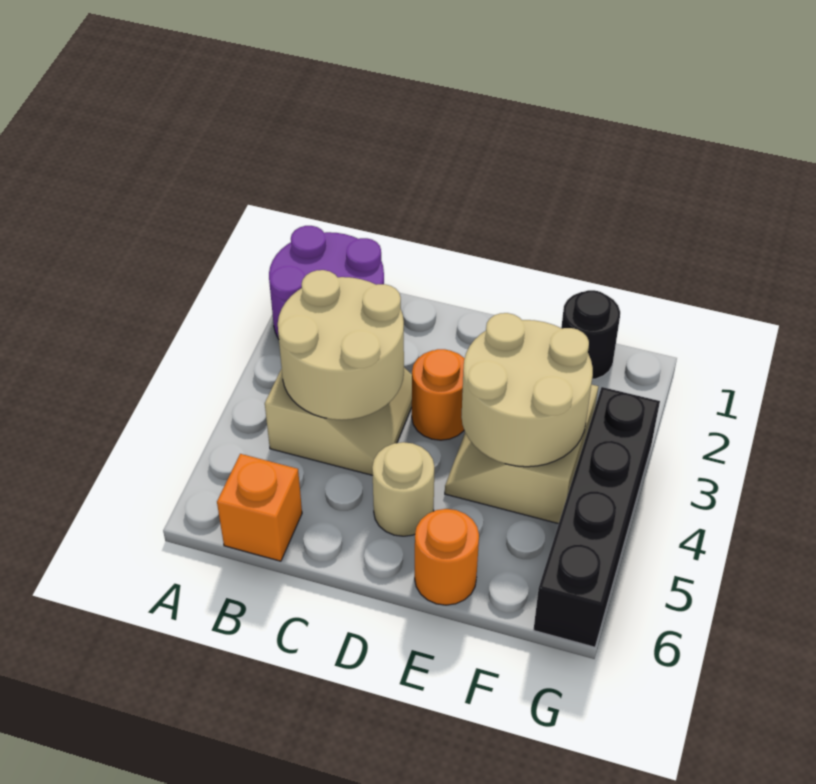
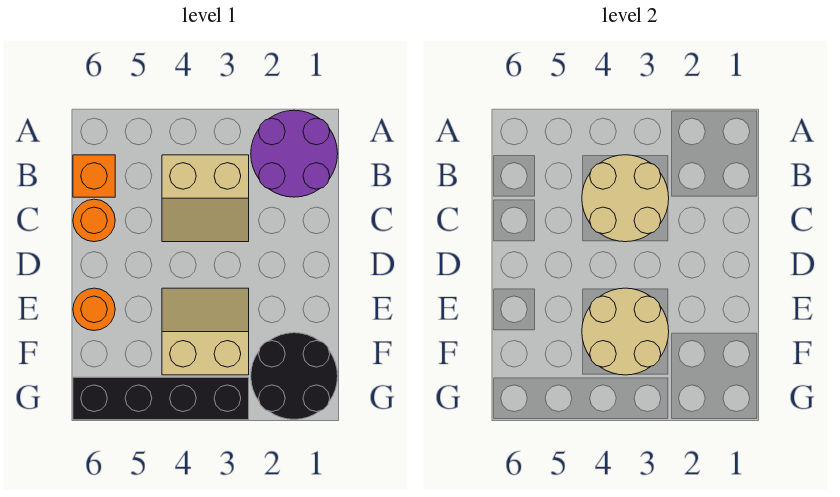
orange 1x1 round brick [412,349,465,440] -> orange 1x1 round brick moved to [73,199,115,242]
tan 1x1 round brick [372,442,434,536] -> none
black 1x1 round brick [561,290,620,379] -> black 2x2 round brick [251,333,338,419]

